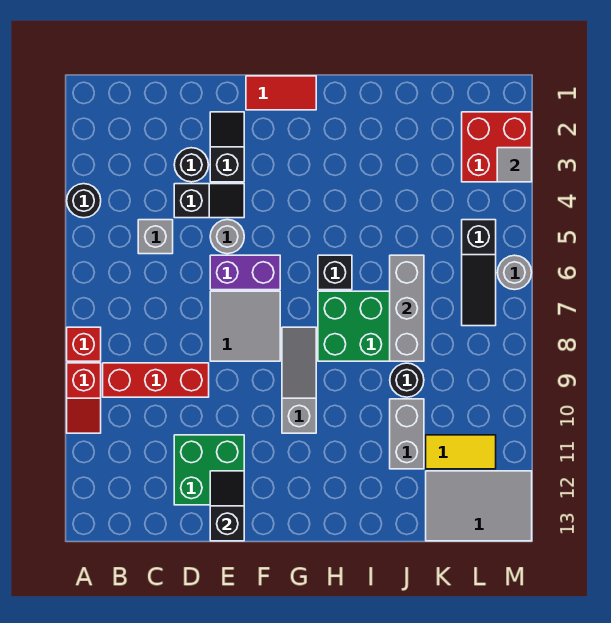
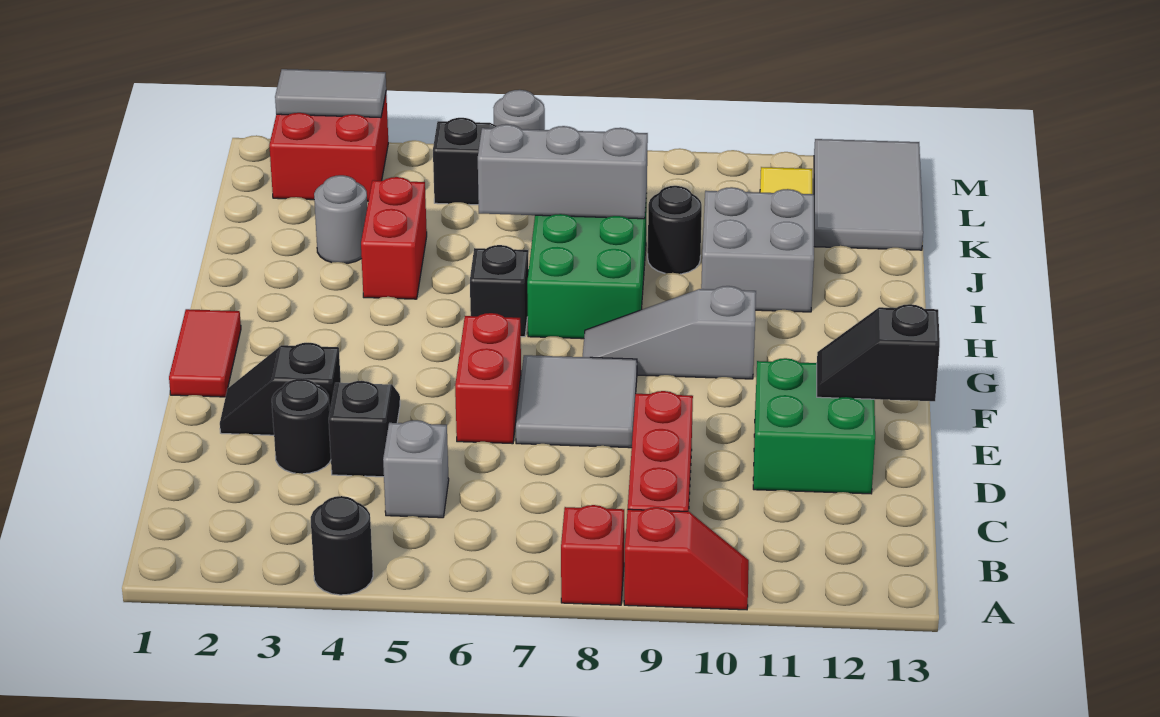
grey 1x1 round brick [210,220,244,254] -> grey 1x1 round brick moved to [314,175,367,263]
purple 1x2 brick [210,255,280,290] -> red 1x2 brick [455,313,521,444]
none -> red 1x2 brick [361,177,427,299]
grey 1x2 brick [390,399,424,469] -> grey 2x2 brick [701,187,814,312]
grey 1x1 tile [497,148,532,182] -> grey 1x2 tile [275,69,386,118]

